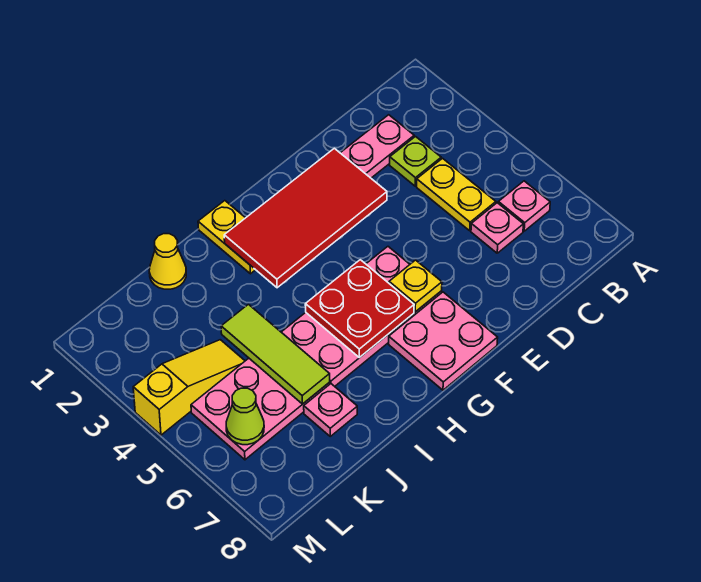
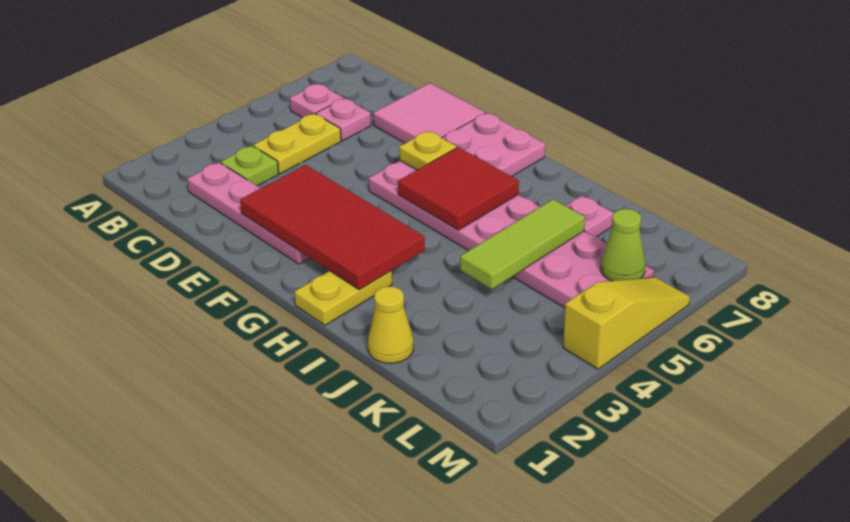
none -> pink 2x2 tile [373,83,485,143]
red 2x2 plate [305,260,414,358] -> red 2x2 tile [398,147,519,230]
yellow 1x3 slope [133,340,245,435] -> yellow 1x3 slope turned to [563,277,690,369]

